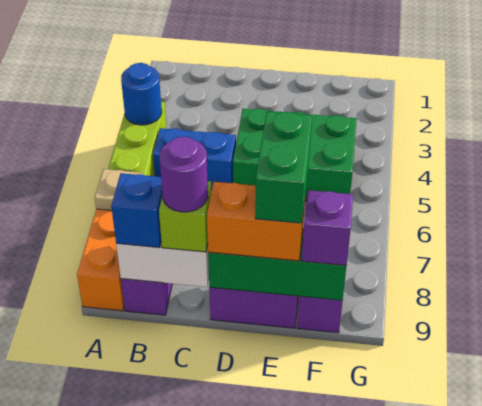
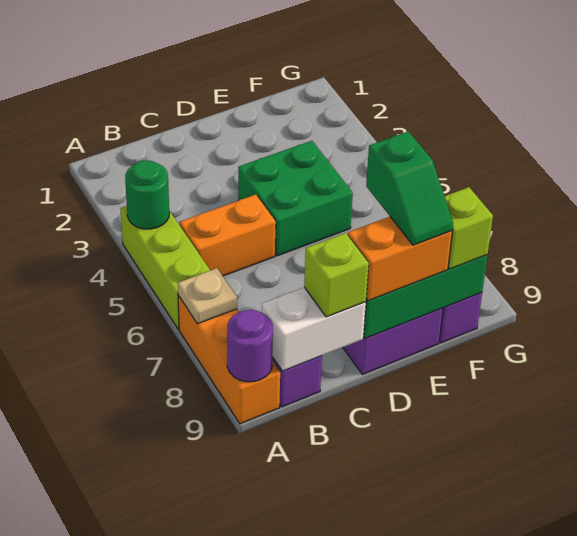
blue 1x1 round brick [121,63,162,125] -> green 1x1 round brick [125,160,169,229]
blue 1x2 brick [153,128,236,191] -> orange 1x2 brick [179,194,276,276]
blue 1x1 brick [111,173,162,247] -> none
purple 1x1 round brick [160,137,208,212] -> purple 1x1 round brick moved to [227,310,273,382]
green 2x3 brick [233,109,357,201] -> green 2x2 brick [238,141,353,256]
green 1x2 brick [255,112,312,223] -> green 1x2 slope [366,131,453,245]
purple 1x1 brick [302,190,353,265] -> lime 1x1 brick [445,187,493,269]

